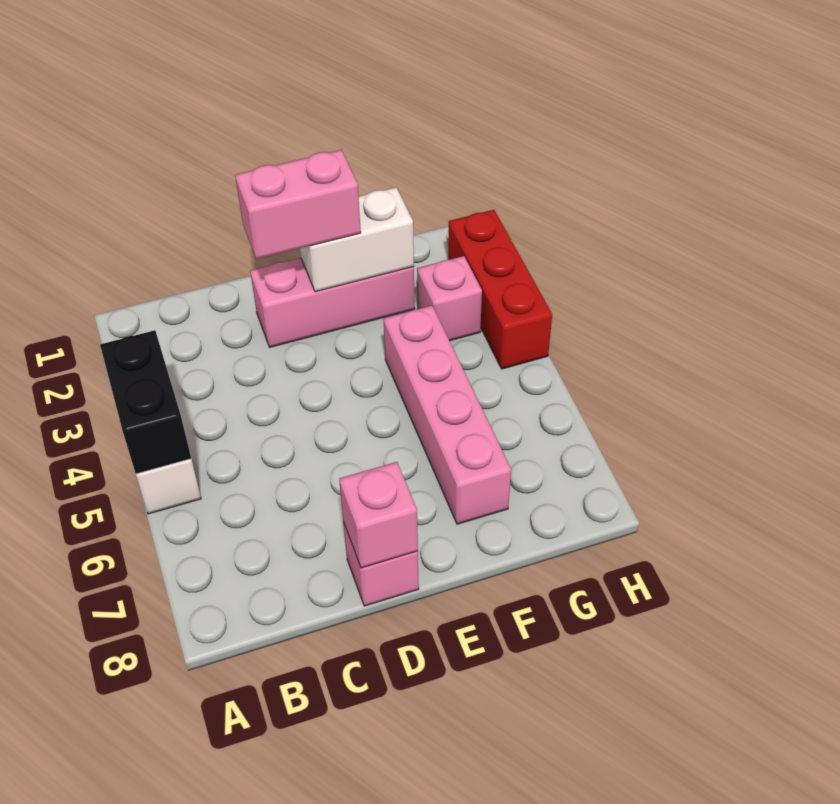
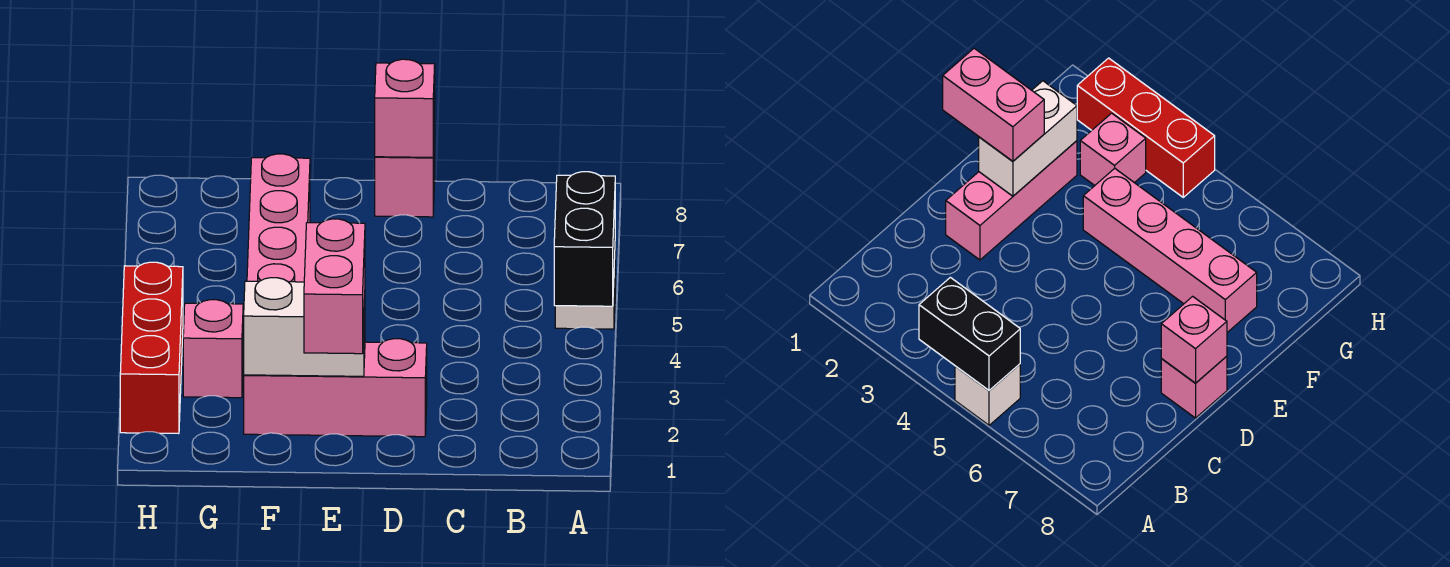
pink 1x2 brick [235,150,361,259] -> pink 1x2 brick turned to [304,219,365,354]

